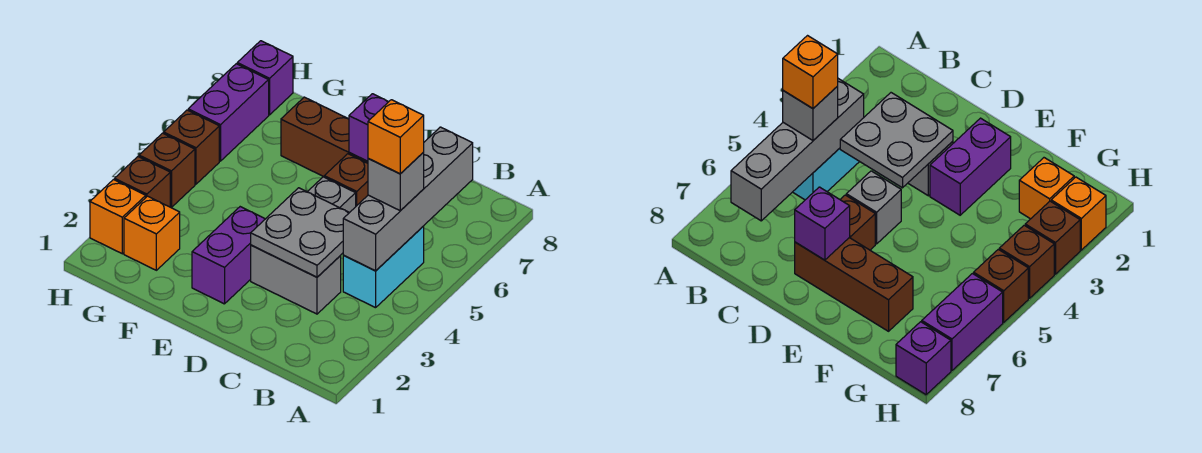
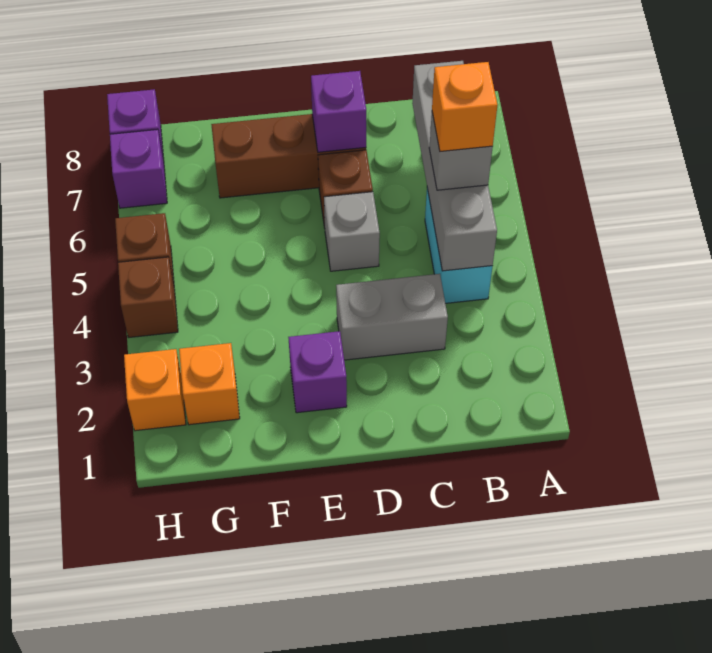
grey 2x2 plate [251,188,349,277] -> none
purple 1x2 brick [192,207,265,304] -> purple 1x1 brick [288,331,347,413]
brown 1x1 brick [115,157,170,207] -> none
purple 1x2 brick [188,64,269,161] -> purple 1x1 brick [110,129,167,208]

